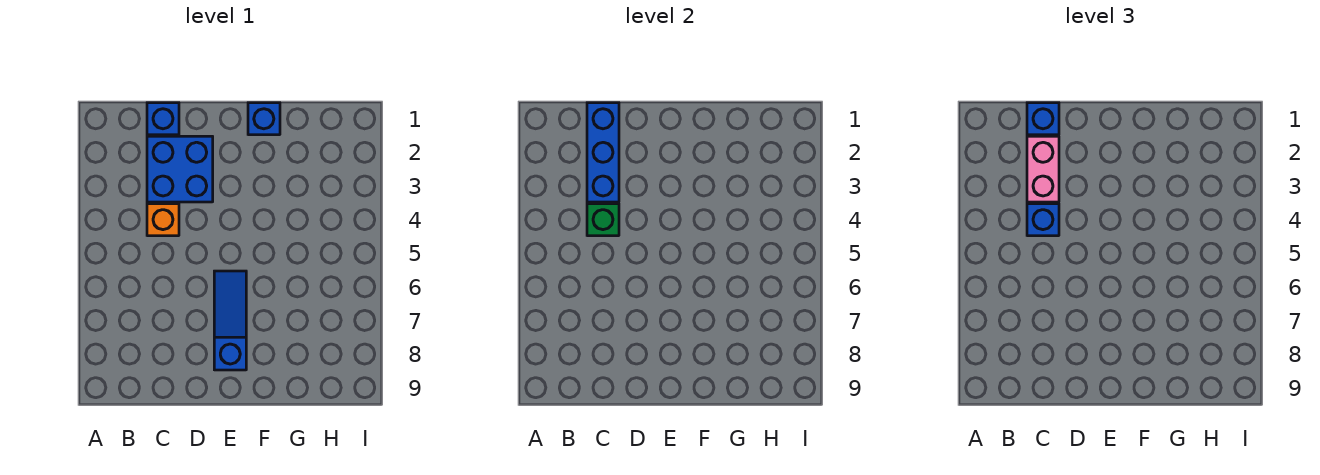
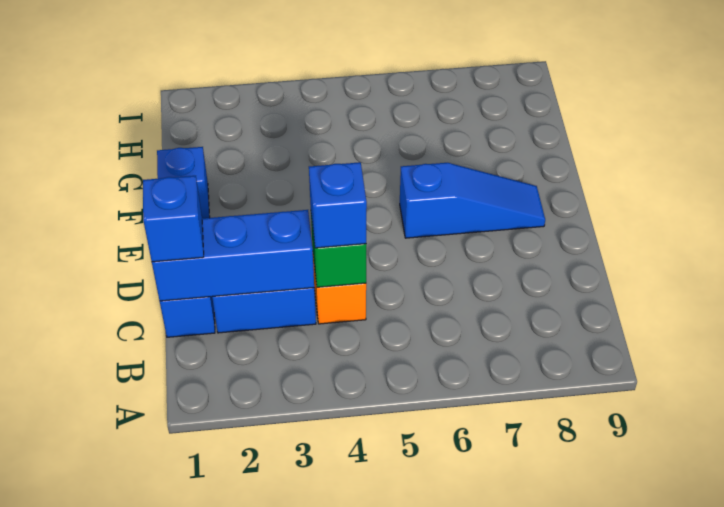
pink 1x2 brick [1027,136,1059,202] -> none
blue 1x3 slope [214,271,246,370] -> blue 1x3 slope turned to [400,163,545,238]

